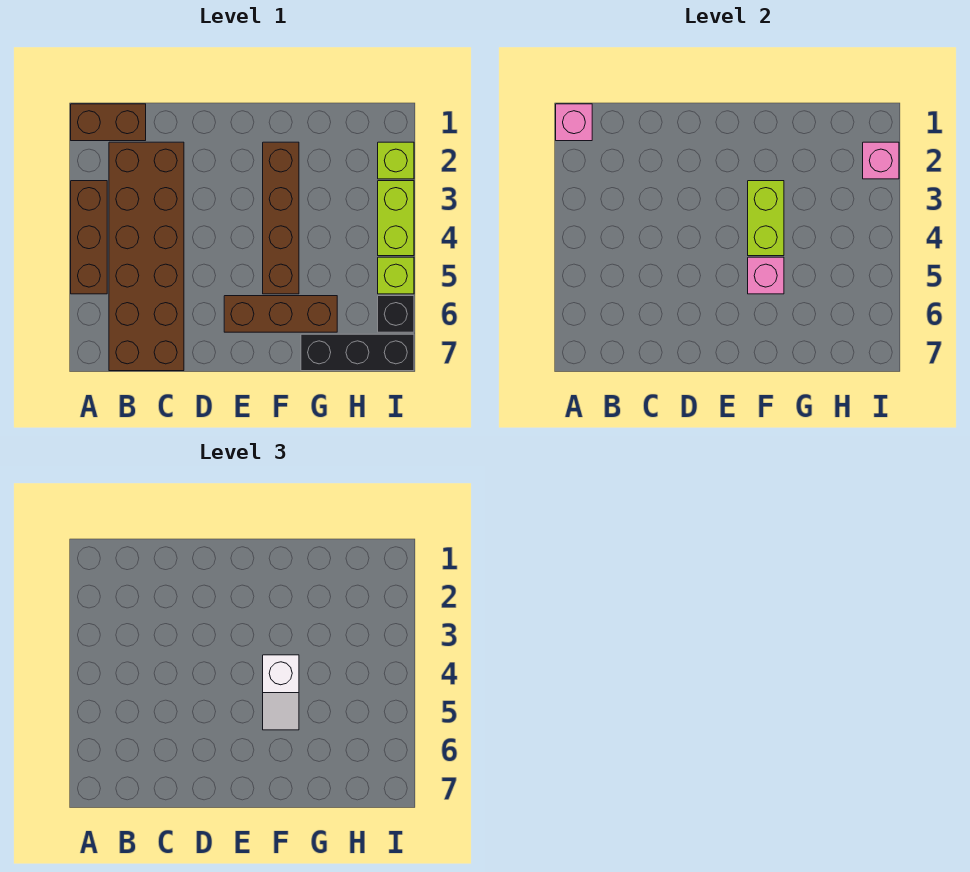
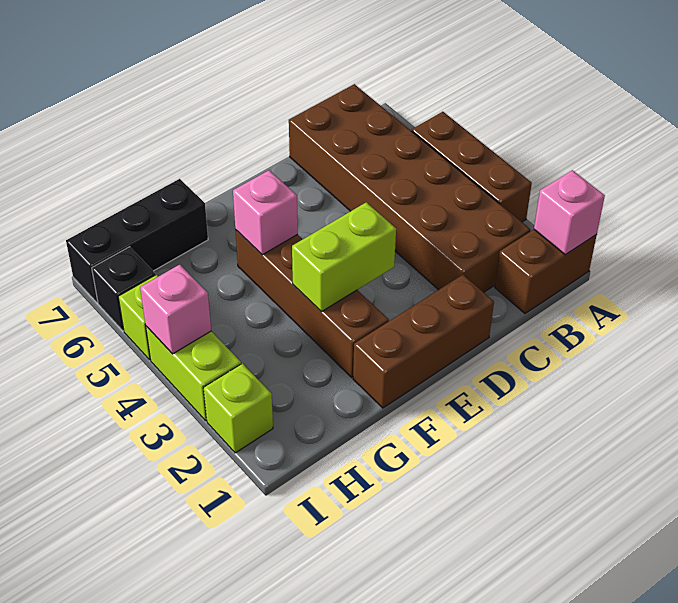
brown 1x3 brick [224,296,337,332] -> brown 1x3 brick moved to [353,275,494,408]
lime 1x2 brick [748,181,784,256] -> lime 1x2 brick turned to [292,202,396,312]
white 1x2 slope [263,655,299,730] -> none
pink 1x1 brick [863,142,899,179] -> pink 1x1 brick moved to [140,265,211,354]

